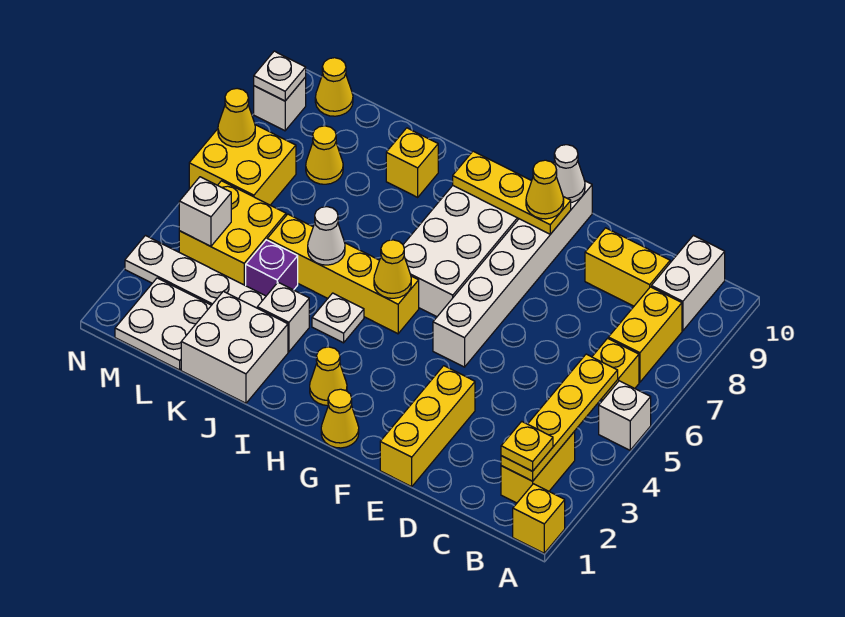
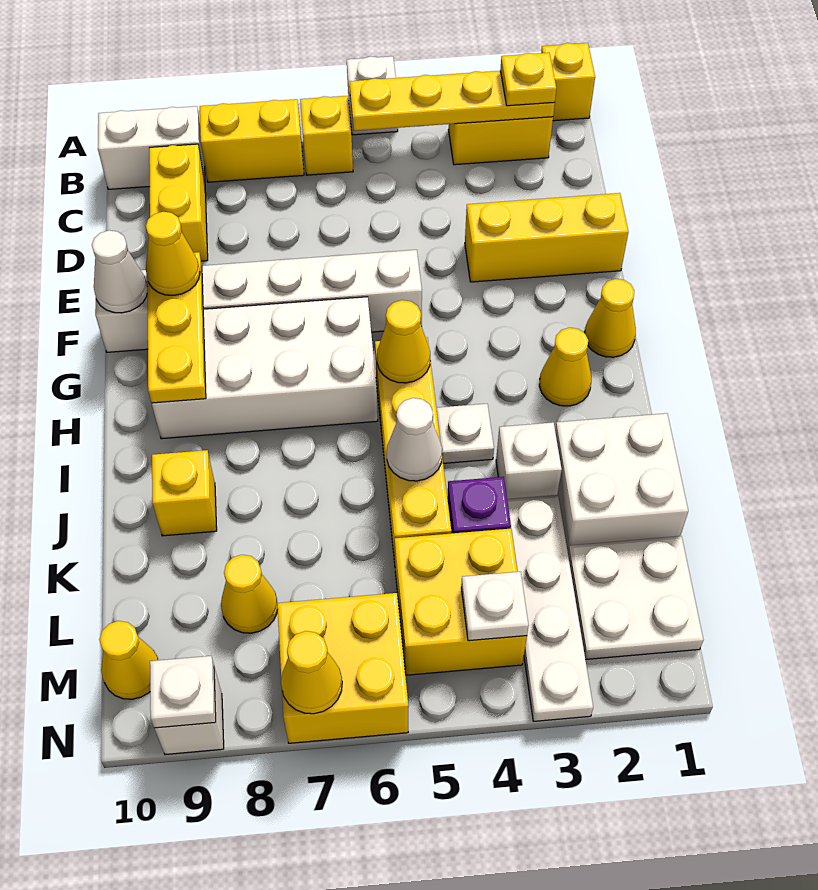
white 1x1 brick [179,177,231,246] -> white 1x1 plate [461,572,529,641]

